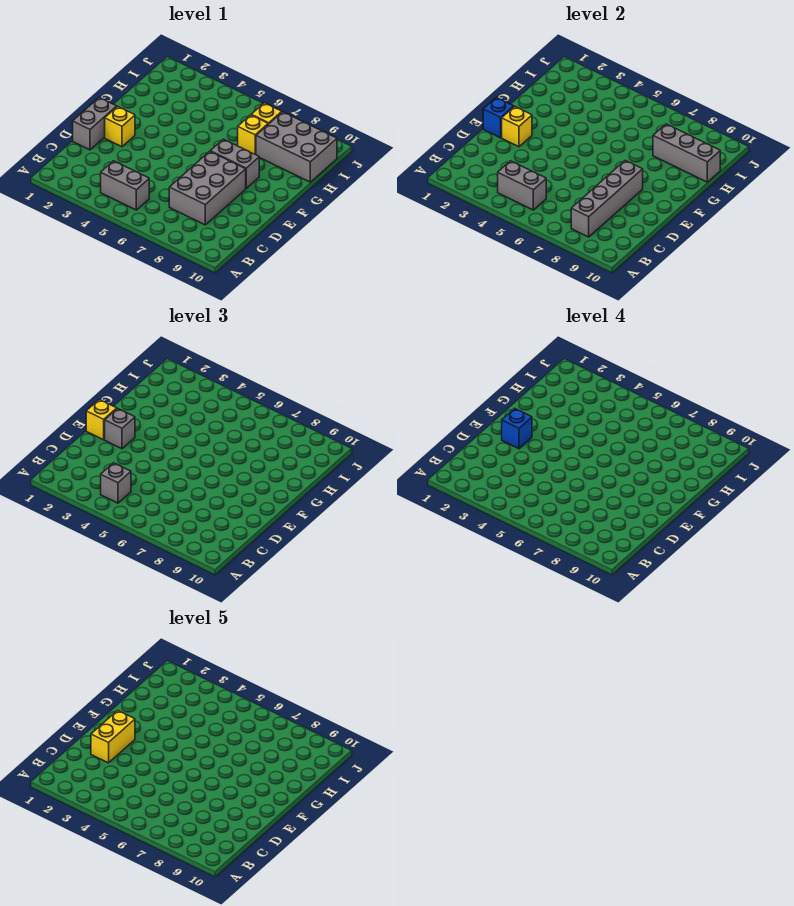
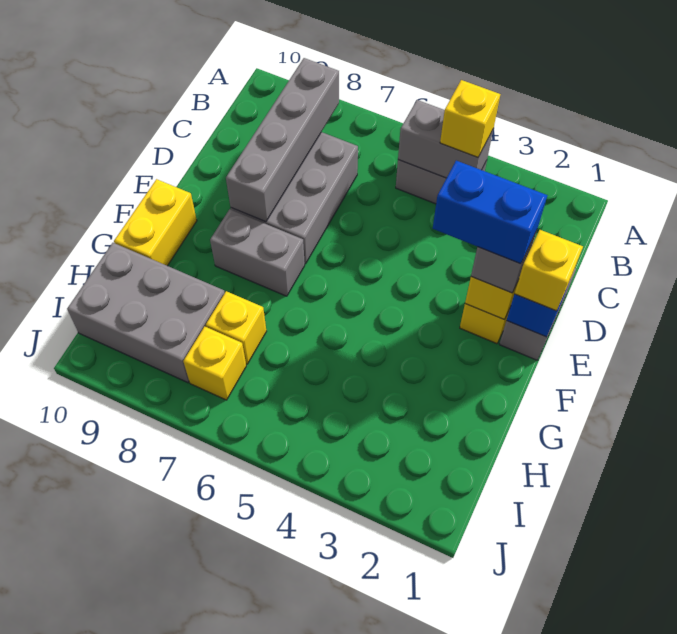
grey 1x1 brick [101,463,131,503] -> yellow 1x1 brick [440,80,500,157]
yellow 1x2 brick [91,710,135,763] -> yellow 1x2 brick moved to [114,179,197,266]
blue 1x1 brick [502,408,532,449] -> blue 1x2 brick [433,161,548,264]
grey 1x3 brick [653,124,720,182] -> none

